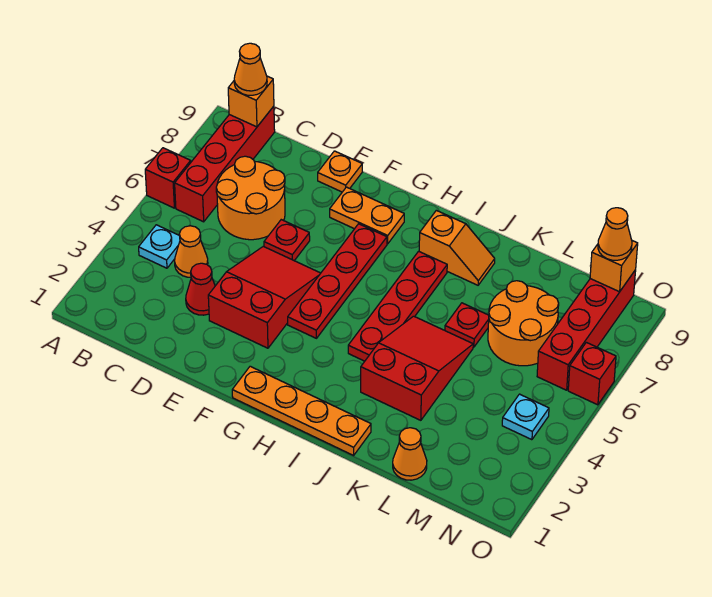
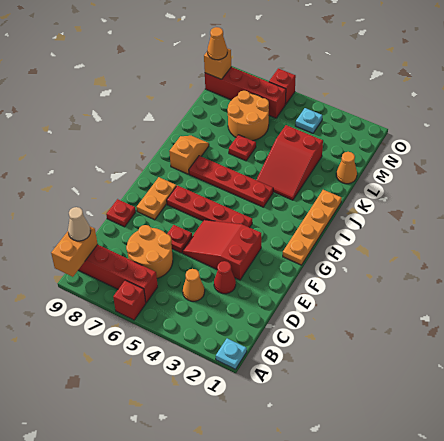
cyan 1x1 plate [139,225,180,268] -> cyan 1x1 plate moved to [216,339,247,369]
orange 1x1 brick [228,76,274,127] -> orange 1x2 brick [51,227,98,277]
orange 1x1 cone [234,43,267,95] -> tan 1x1 cone [68,207,90,241]
orange 1x1 plate [318,151,362,192] -> red 1x1 plate [106,199,136,227]
red 2x3 slope [361,316,473,420] -> red 2x3 slope turned to [257,125,323,200]

